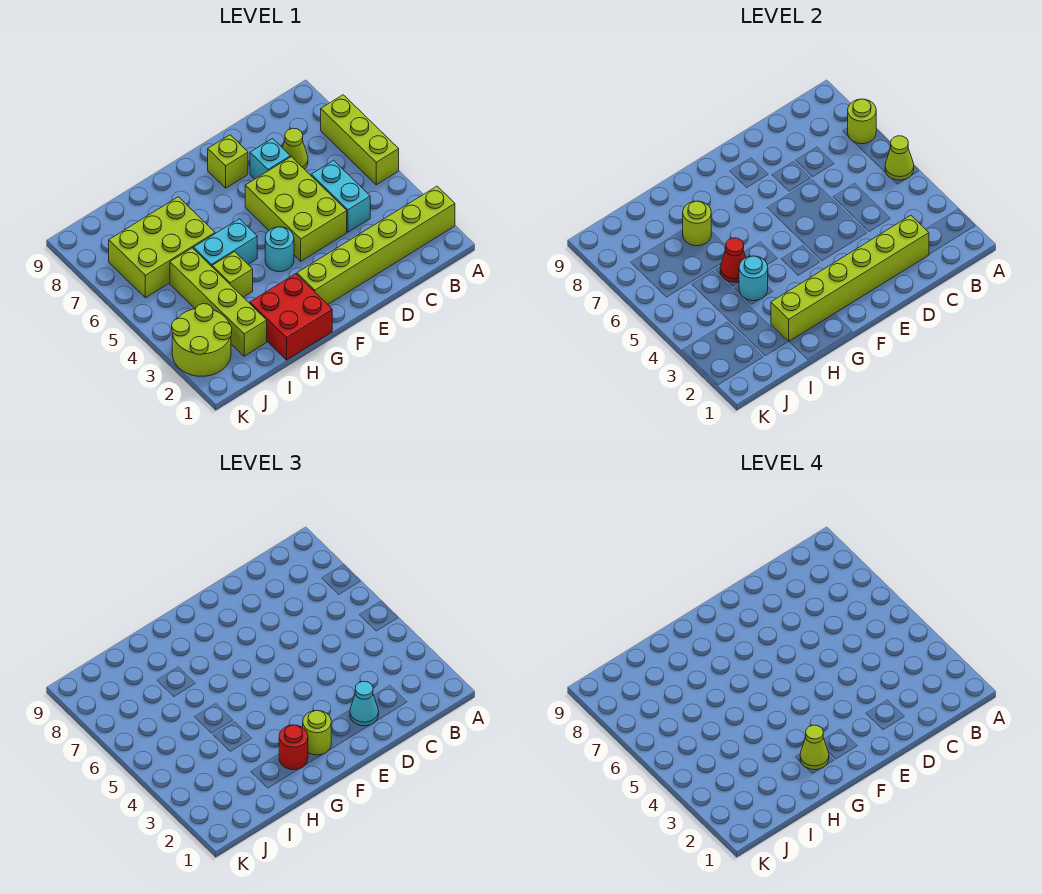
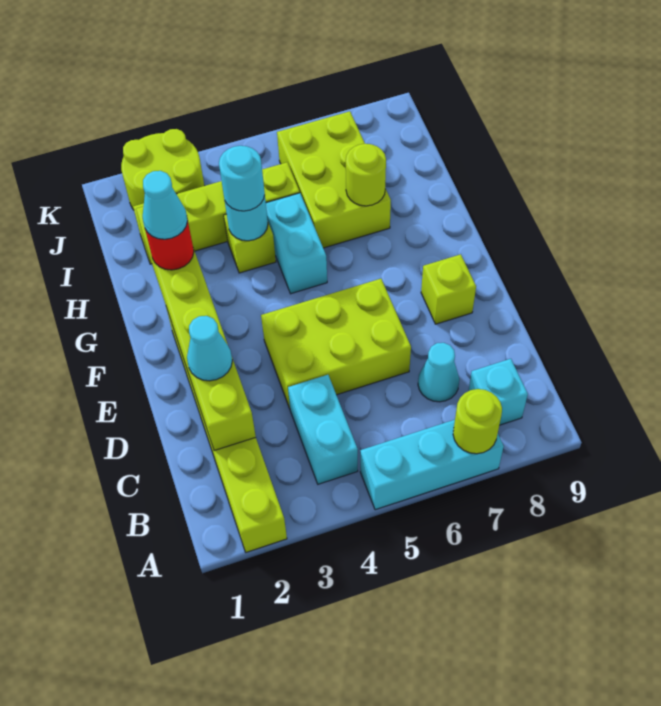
lime 1x3 brick [321,95,399,185] -> cyan 1x3 brick [360,420,504,510]
lime 1x1 cone [885,136,914,180] -> none
cyan 1x2 brick [311,160,370,232] -> cyan 1x2 brick turned to [288,375,358,484]
lime 1x1 cone [282,128,308,169] -> cyan 1x1 cone [418,343,459,402]
cyan 1x1 brick [250,139,290,179] -> cyan 1x1 brick moved to [469,359,528,425]
lime 1x1 round brick [303,711,331,755] -> none
cyan 1x1 round brick [265,227,294,272] -> cyan 1x1 round brick moved to [219,146,265,211]
red 2x2 brick [250,274,332,360] -> none
lime 1x1 cone [800,725,829,770] -> cyan 1x1 cone [143,171,188,239]
red 1x1 cone [720,238,746,282] -> none

